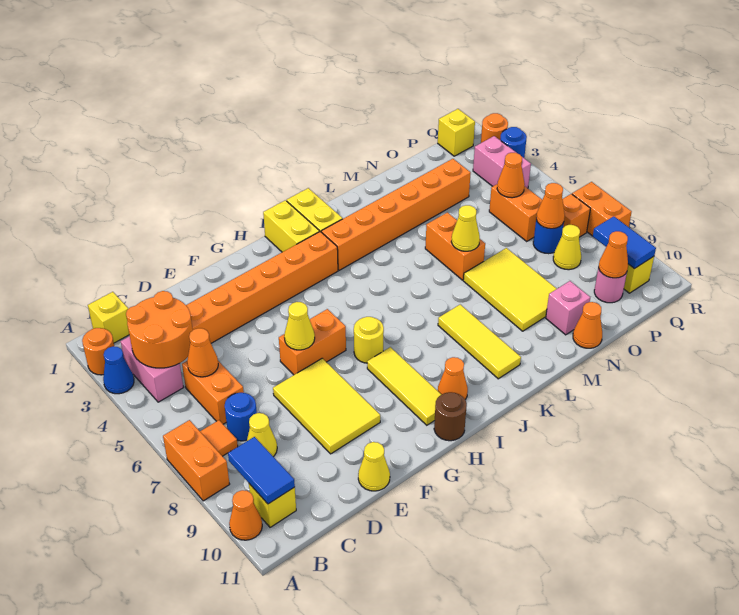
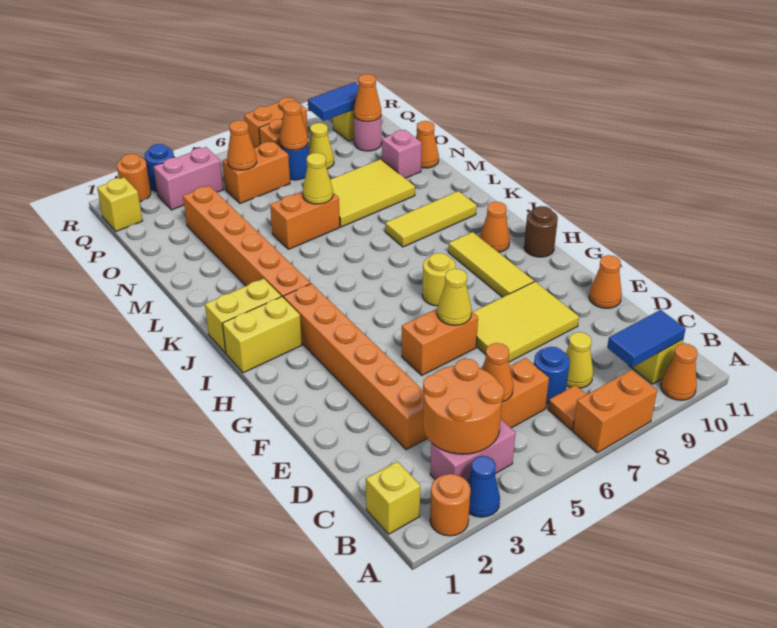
yellow 1x1 cone [358,442,390,491] -> orange 1x1 cone [589,255,622,308]
orange 1x2 brick [279,309,346,375] -> orange 1x2 brick turned to [402,308,478,375]
yellow 1x3 tile [367,347,441,425] -> yellow 1x3 tile turned to [448,232,534,297]

